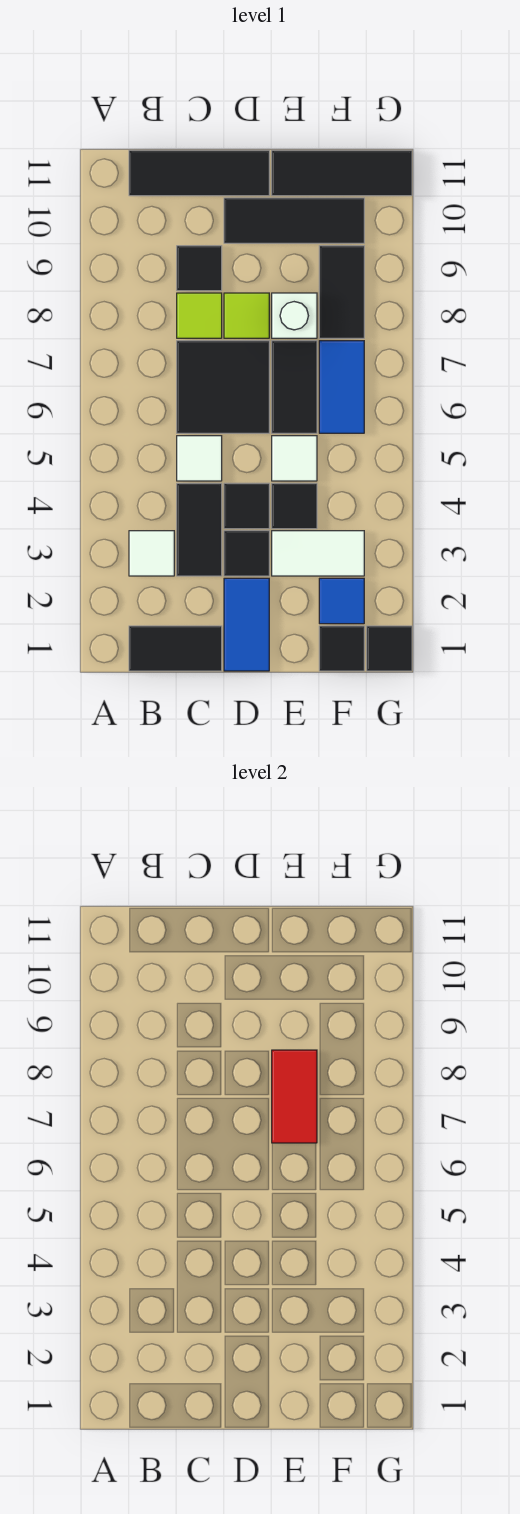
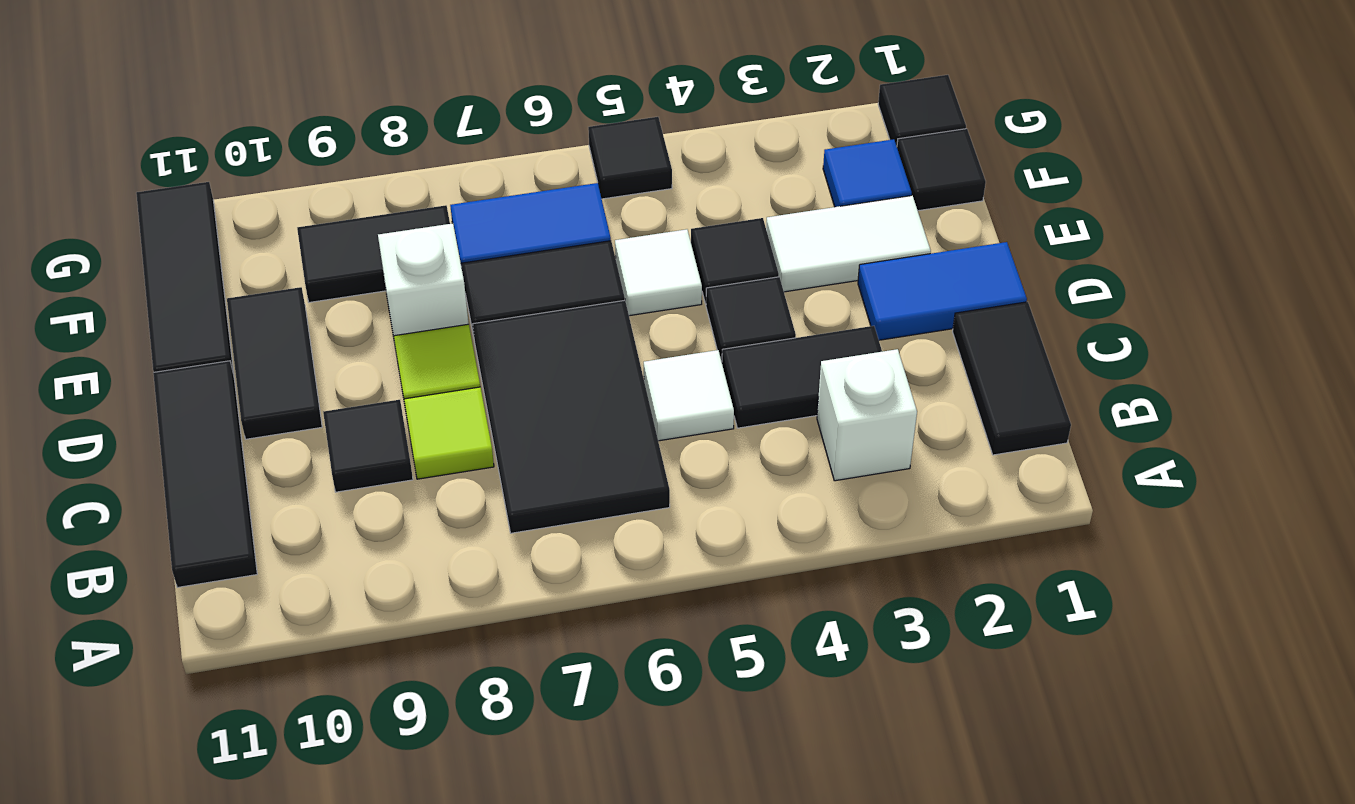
white 1x1 tile [129,531,174,576] -> white 1x1 brick [817,349,917,481]
black 2x2 tile [177,341,269,433] -> black 2x3 tile [473,300,670,533]
black 1x1 tile [224,531,269,576] -> black 1x1 tile moved to [588,117,672,199]
black 1x3 tile [224,198,364,243] -> black 1x2 tile [227,287,322,439]
white 1x2 tile [272,531,364,576] -> white 1x2 tile turned to [766,196,931,292]
red 1x2 tile [272,1050,317,1143] -> none

